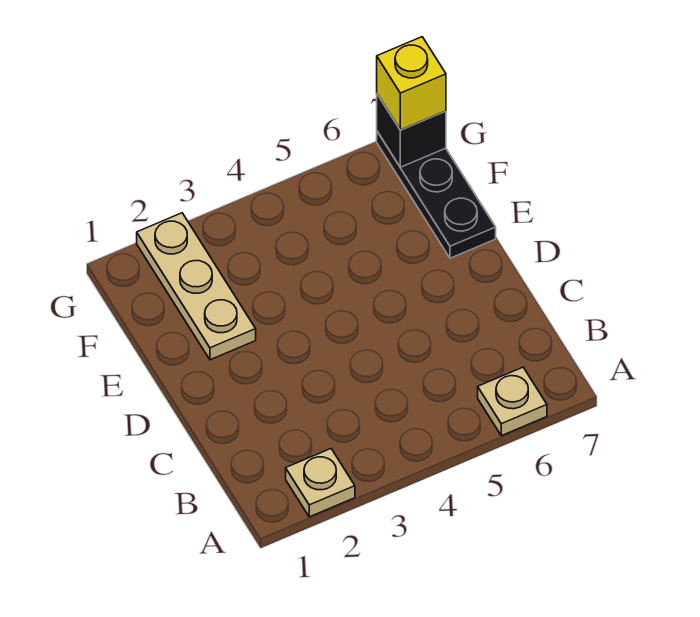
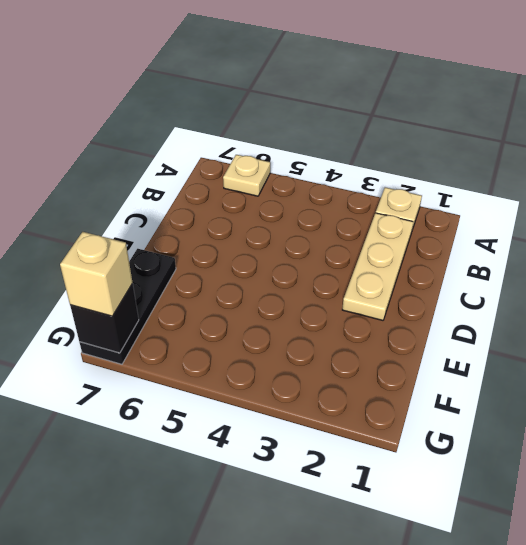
tan 1x3 plate [137,213,256,360] -> tan 1x3 plate moved to [342,213,413,320]
yellow 1x1 brick [377,37,446,130] -> tan 1x1 brick [60,232,133,316]

